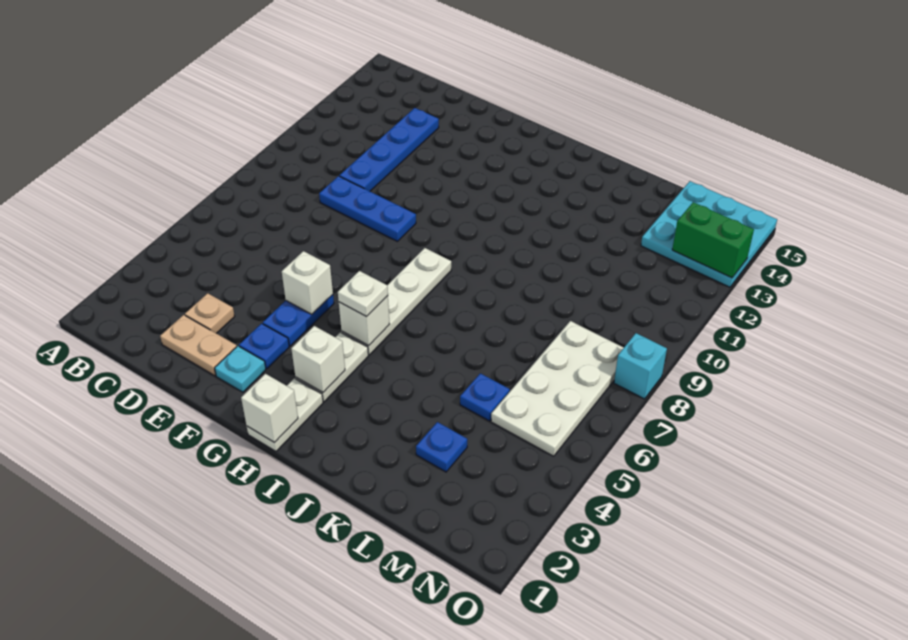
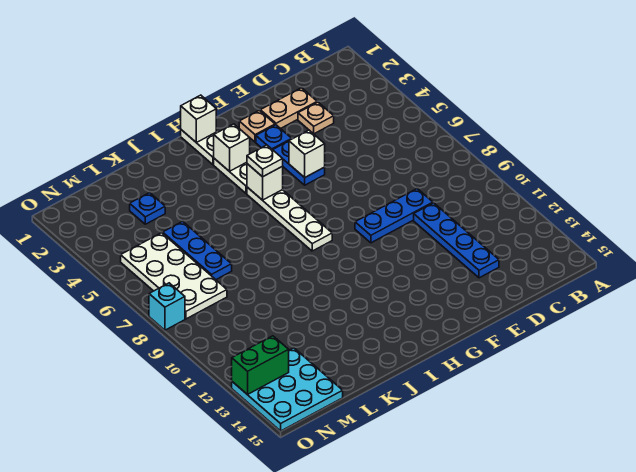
cyan 1x1 plate [215,346,266,392] -> tan 1x1 plate [239,110,275,142]
blue 1x1 plate [460,373,510,421] -> blue 1x3 plate [163,221,232,280]

